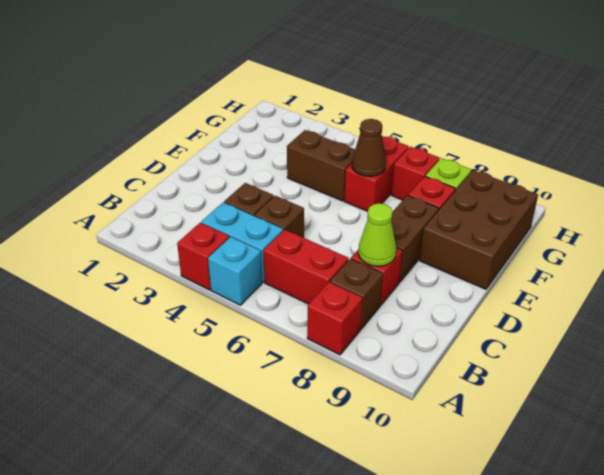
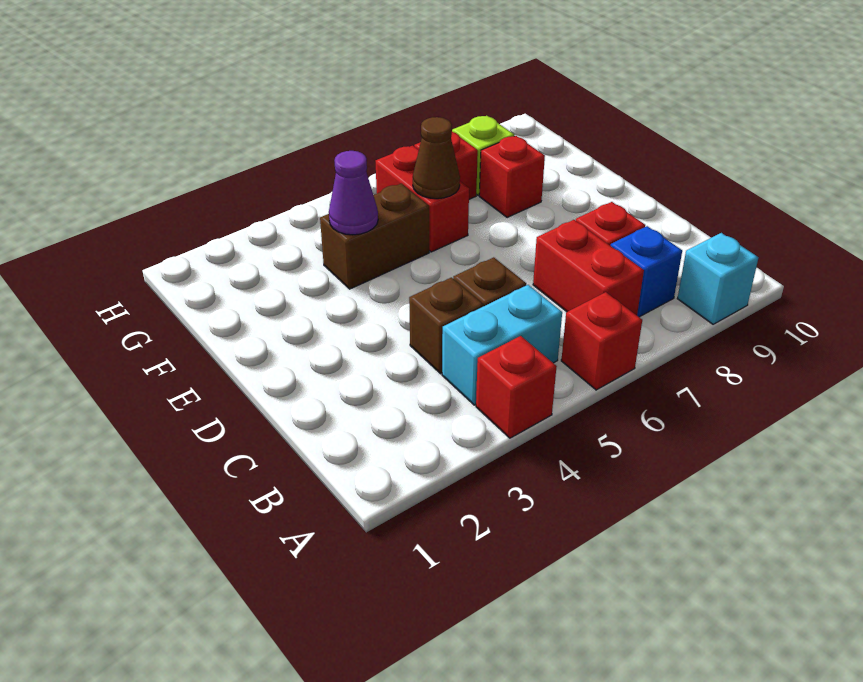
cyan 1x1 brick [208,237,262,305] -> cyan 1x1 brick moved to [677,233,758,324]
red 1x1 brick [307,282,362,355] -> red 1x1 brick moved to [561,292,642,390]
red 1x2 brick [263,229,349,304] -> red 1x2 brick turned to [533,220,644,315]
brown 1x1 brick [330,259,383,329] -> blue 1x1 brick [611,226,682,317]
lime 1x1 cone [358,203,396,266] -> none
brown 1x2 brick [391,195,439,282] -> none
brown 2x3 brick [420,170,538,289] -> none
none -> purple 1x1 cone [329,151,378,235]

